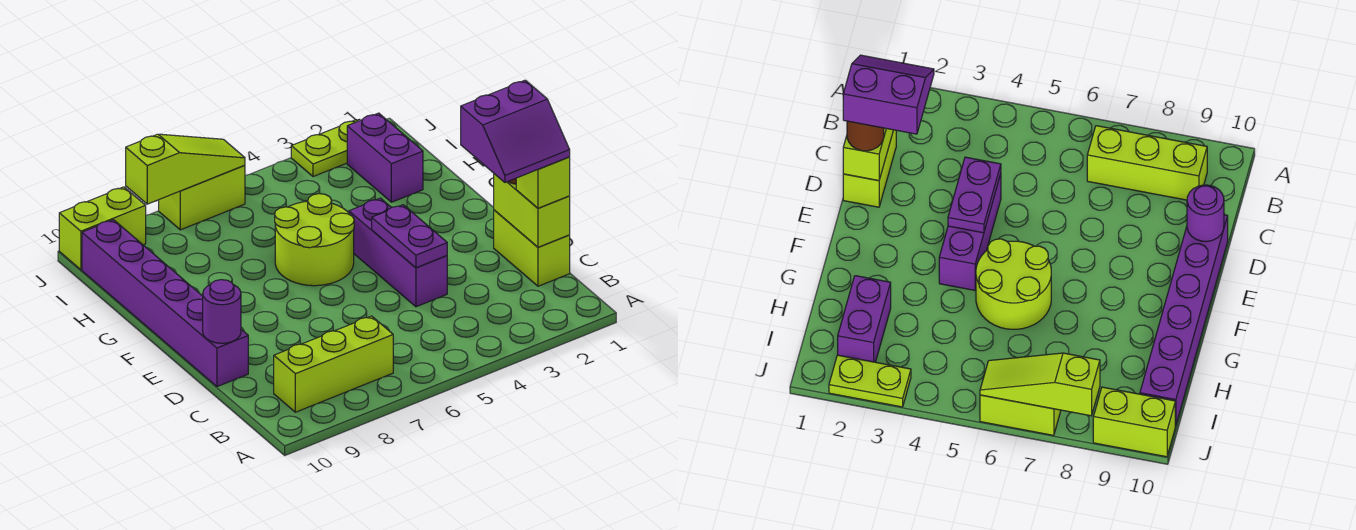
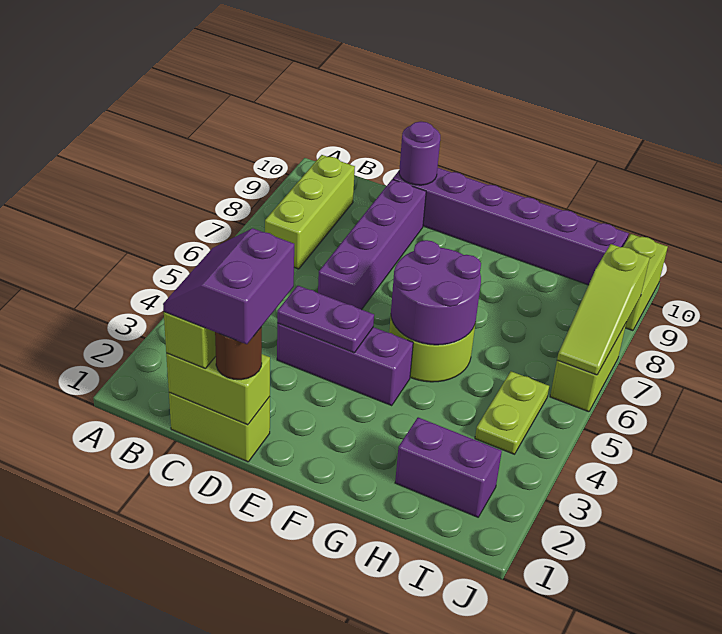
none -> purple 1x4 brick [318,179,426,310]
none -> purple 2x2 round brick [391,240,481,345]
lime 1x2 plate [291,120,358,177] -> lime 1x2 plate moved to [475,371,549,454]

